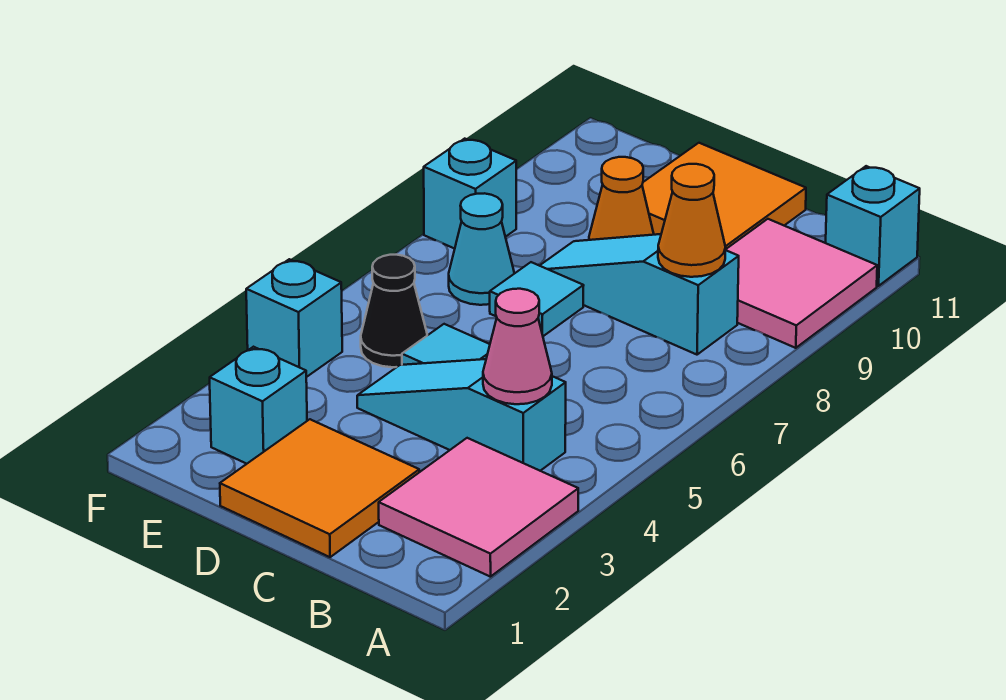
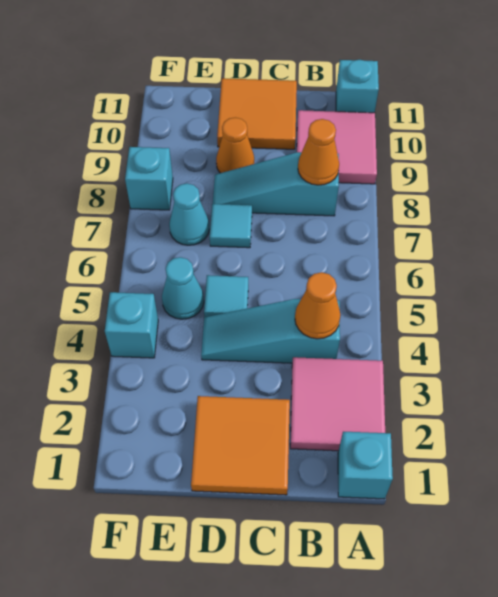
pink 1x1 cone [483,289,552,404] -> orange 1x1 cone [295,272,341,339]
cyan 1x1 brick [210,347,307,464] -> cyan 1x1 brick moved to [338,432,393,499]
black 1x1 cone [361,255,427,367] -> cyan 1x1 cone [162,257,204,319]

